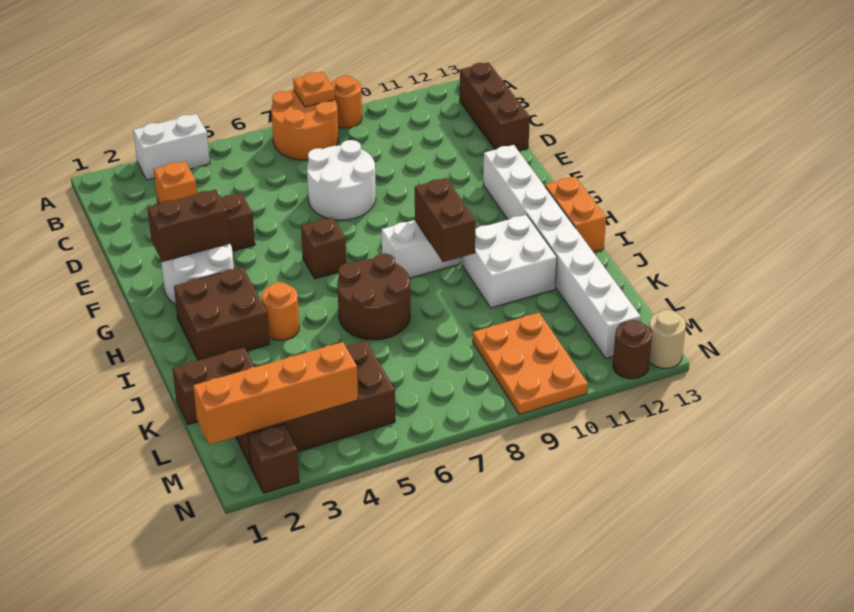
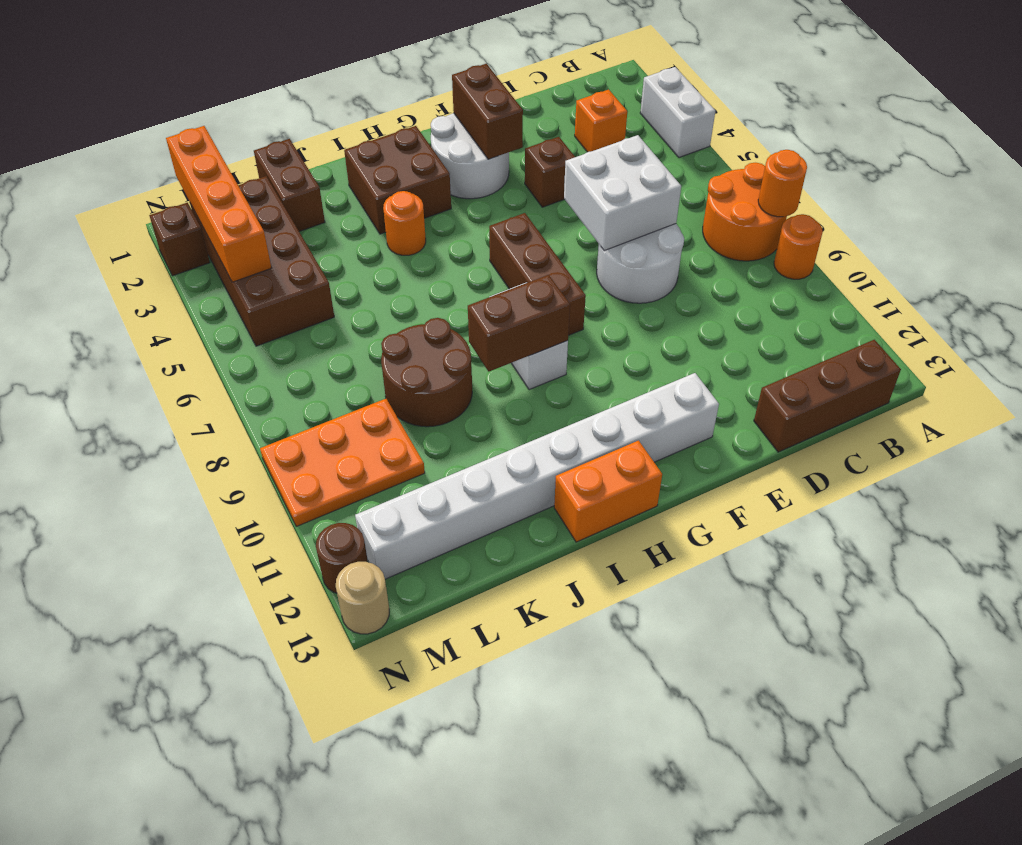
orange 1x1 plate [293,72,335,107] -> orange 1x1 round brick [758,150,807,217]
brown 1x1 brick [301,217,346,279] -> brown 1x3 brick [489,213,586,335]
brown 2x2 round brick [337,253,410,340] -> brown 2x2 round brick moved to [381,318,472,427]
white 2x2 brick [462,215,557,308] -> white 2x2 brick moved to [564,135,681,251]

